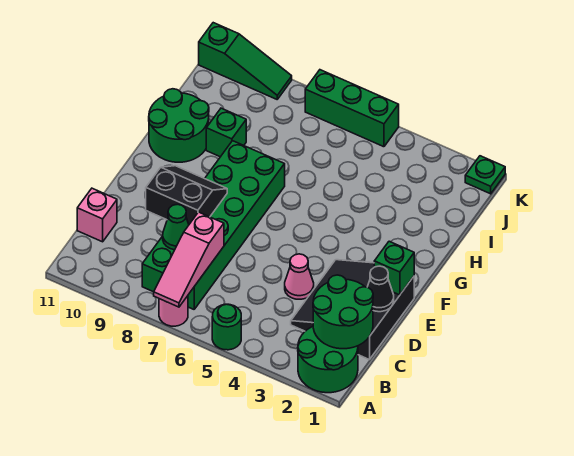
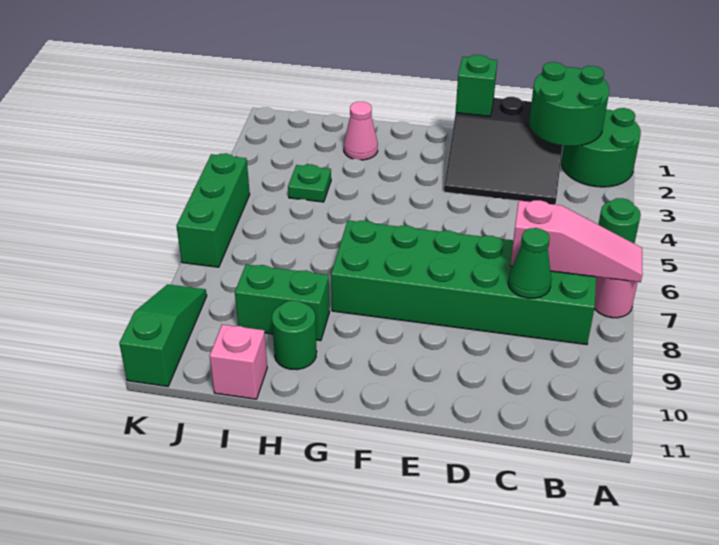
pink 1x1 brick [77,188,117,242] -> pink 1x1 brick moved to [210,324,267,399]
black 1x1 cone [367,266,394,312] -> none
pink 1x1 cone [285,254,314,299] -> pink 1x1 cone moved to [344,102,378,160]
black 2x2 slope [146,166,227,224] -> none
green 2x2 round brick [149,89,209,162] -> green 1x1 round brick [272,300,317,370]
green 1x1 brick [206,108,246,157] -> green 1x2 brick [235,264,330,341]
green 1x1 plate [465,156,505,194] -> green 1x1 plate moved to [288,164,331,202]

